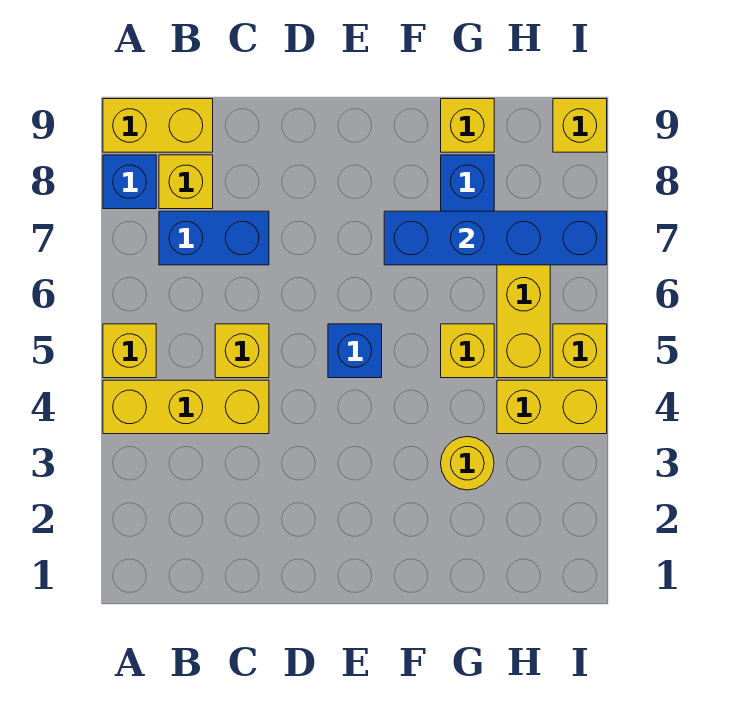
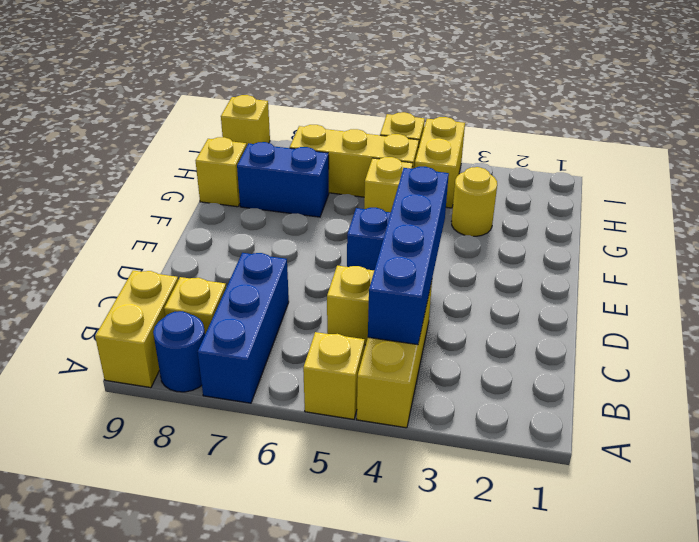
blue 1x1 brick [103,155,156,209] -> blue 1x1 round brick [153,311,205,392]
blue 1x2 brick [159,211,269,265] -> blue 1x3 brick [198,253,289,403]
blue 1x4 brick [384,211,607,265] -> blue 1x4 brick moved to [368,167,449,345]

